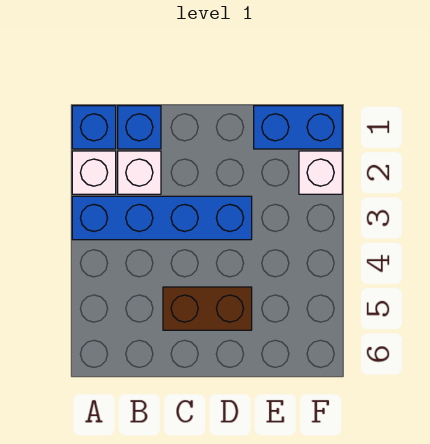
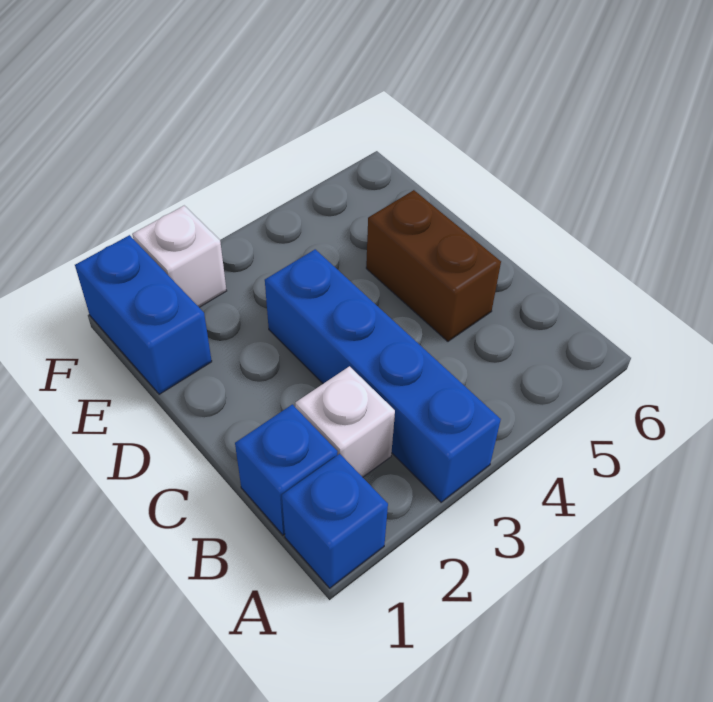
white 1x1 brick [72,151,116,194] -> none

